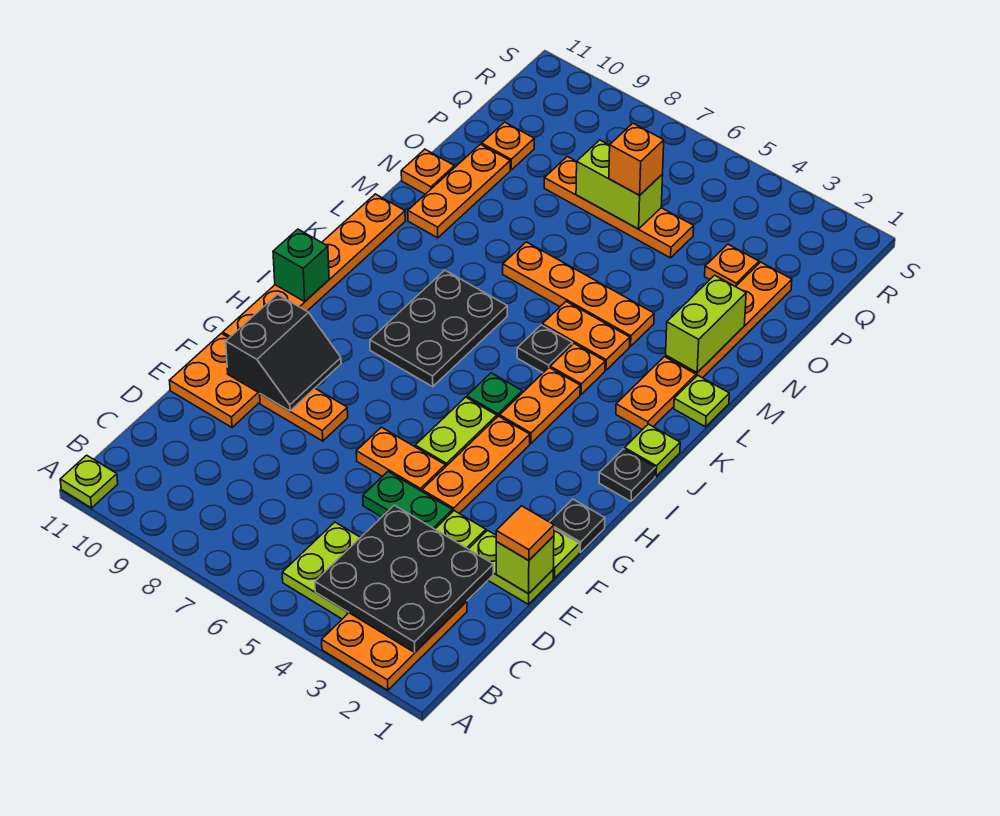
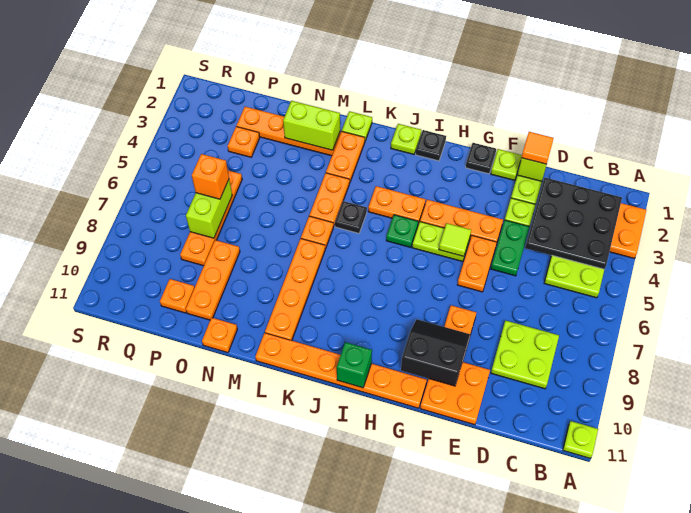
none -> lime 2x2 plate [491,320,559,389]
none -> lime 1x1 tile [439,223,471,256]
black 2x3 plate [370,270,507,387] -> none
orange 1x2 plate [616,357,696,430] -> orange 1x2 plate turned to [326,131,365,183]
orange 1x1 plate [550,344,605,394] -> orange 1x1 plate moved to [301,216,333,249]
orange 1x4 plate [503,242,654,346] -> orange 1x4 plate moved to [265,239,325,341]
orange 1x3 plate [408,144,510,238] -> orange 1x3 plate turned to [186,240,240,320]

